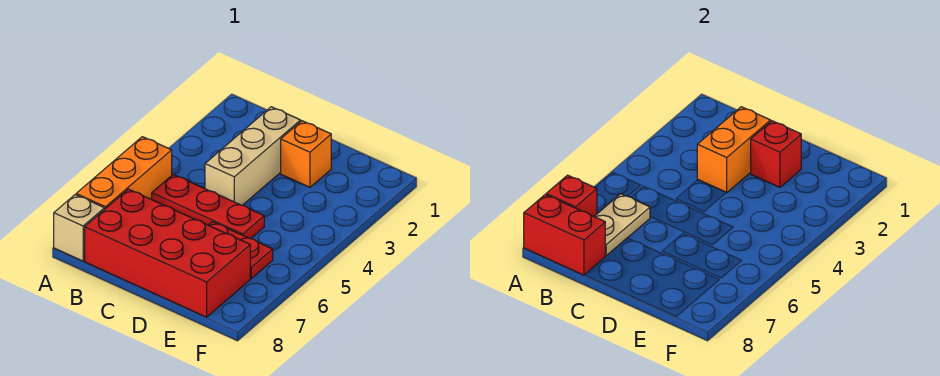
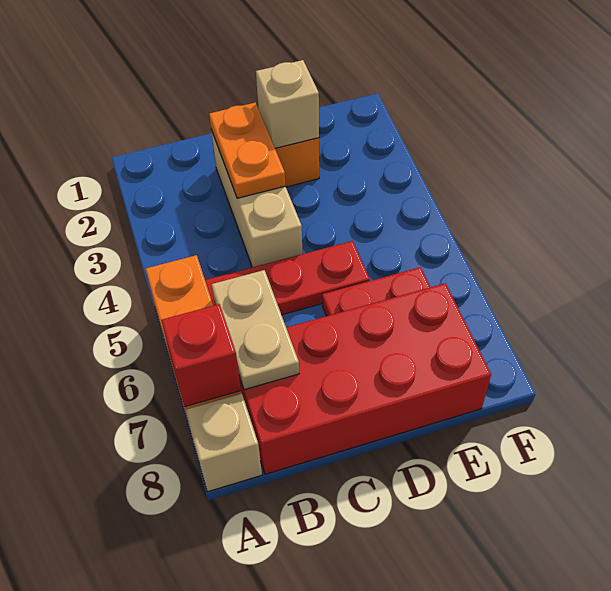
red 1x2 brick [524,195,605,275] -> none
orange 1x2 brick [697,107,771,193] -> orange 1x2 plate [209,103,286,198]
red 1x1 brick [751,121,801,187] -> tan 1x1 brick [256,60,319,148]

